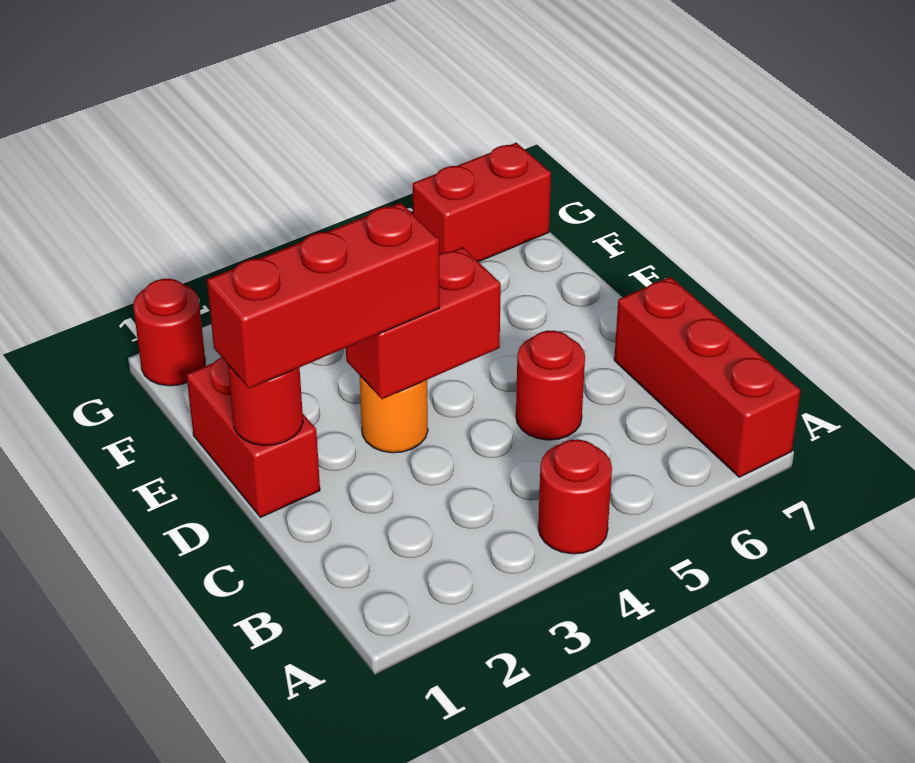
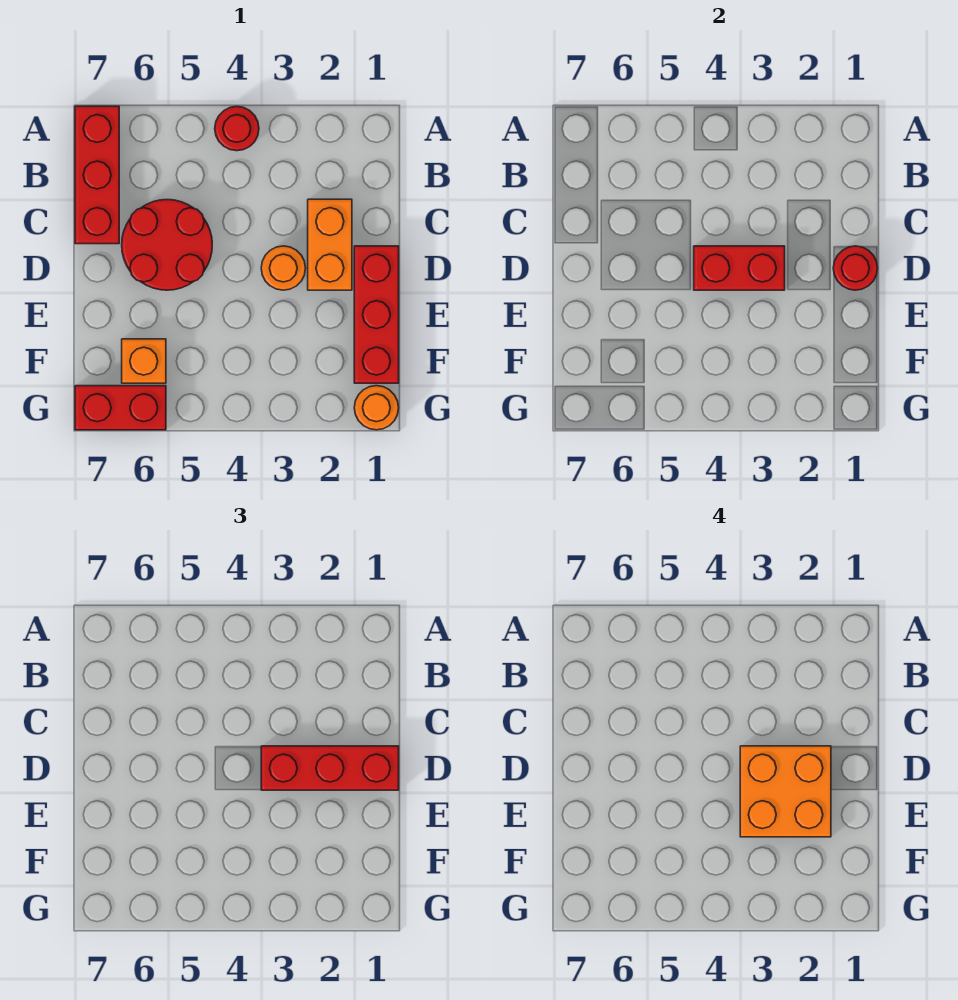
none -> orange 1x2 brick [308,199,352,290]
red 1x1 round brick [516,331,585,440] -> red 2x2 round brick [122,200,212,290]
red 1x2 brick [187,357,320,517] -> red 1x3 brick [354,246,399,383]
none -> orange 2x2 brick [740,746,831,837]
none -> orange 1x1 brick [122,339,166,383]
red 1x1 round brick [133,279,205,386] -> orange 1x1 round brick [354,386,399,430]

